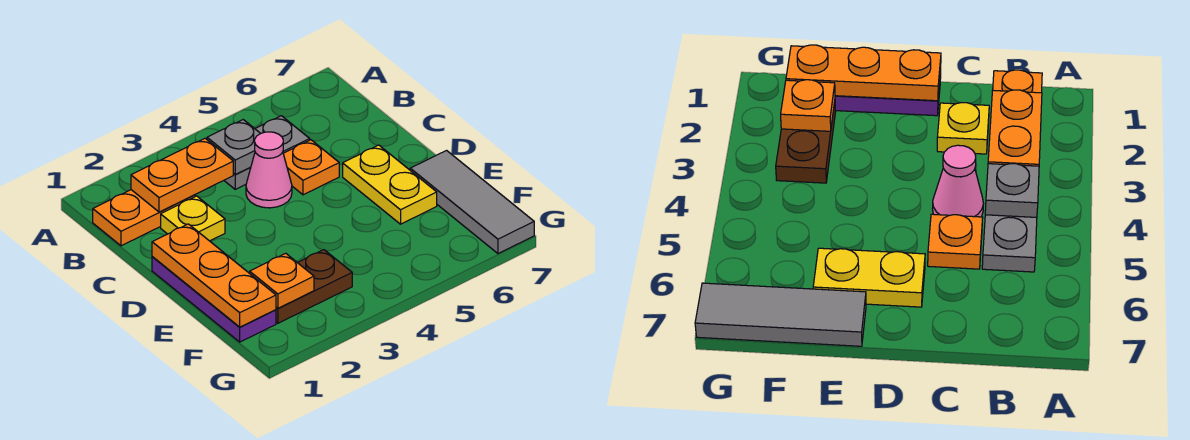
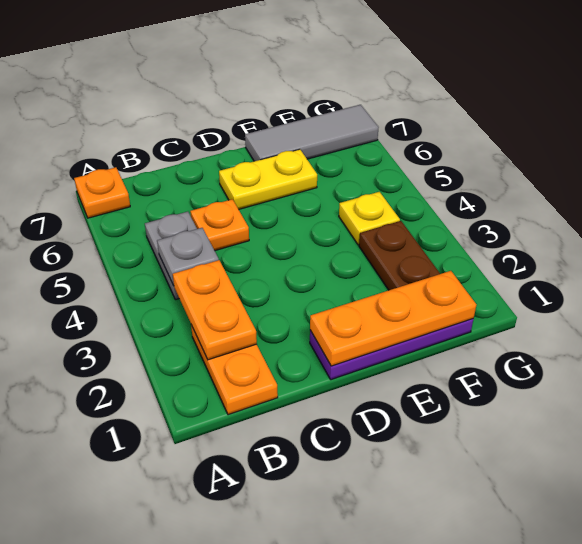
yellow 1x1 plate [161,196,225,241] -> yellow 1x1 plate moved to [339,192,400,245]
pink 1x1 cone [246,132,292,208] -> none
orange 1x1 plate [250,253,314,308] -> orange 1x1 plate moved to [74,167,130,218]

